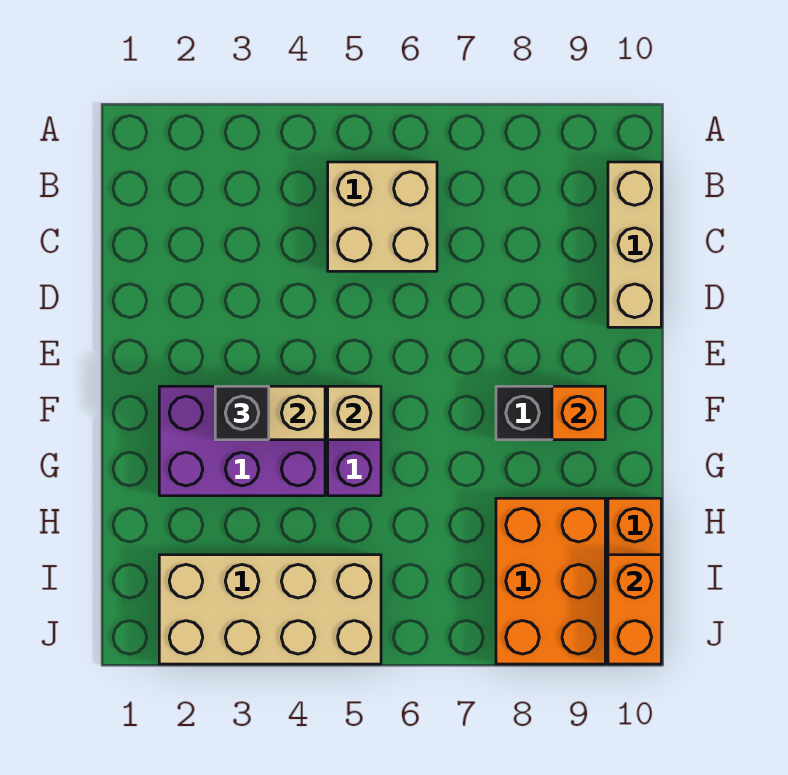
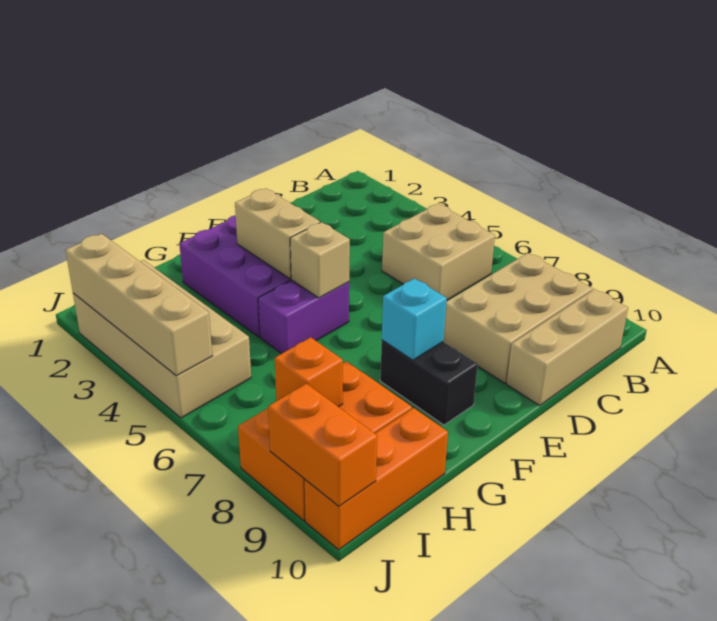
none -> tan 2x3 brick [443,253,593,383]
black 1x1 brick [215,386,269,440] -> none
none -> cyan 1x1 brick [382,278,447,360]
orange 1x1 brick [552,386,605,440] -> orange 1x1 brick moved to [275,337,343,407]
orange 1x2 brick [608,555,661,664] -> orange 1x2 brick turned to [268,383,377,506]
none -> tan 1x4 brick [66,234,212,376]

